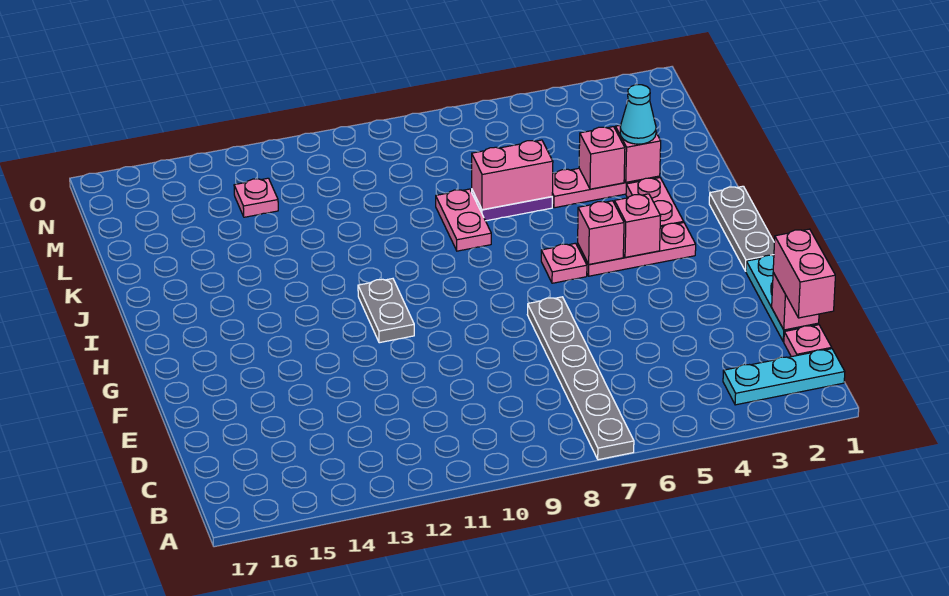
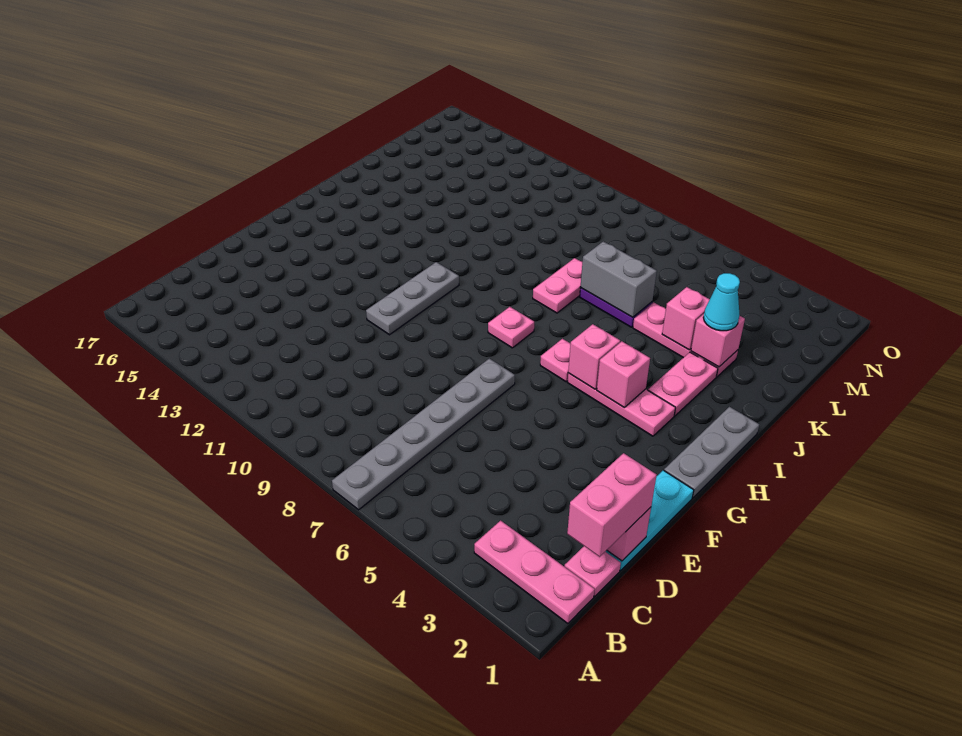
cyan 1x3 plate [723,349,845,405] -> pink 1x3 plate [474,521,595,624]
grey 1x2 plate [358,279,414,343] -> grey 1x3 plate [366,262,459,335]
pink 1x2 brick [472,140,553,210] -> grey 1x2 brick [581,241,657,317]
pink 1x1 plate [234,178,278,217] -> pink 1x1 plate moved to [488,307,534,348]

